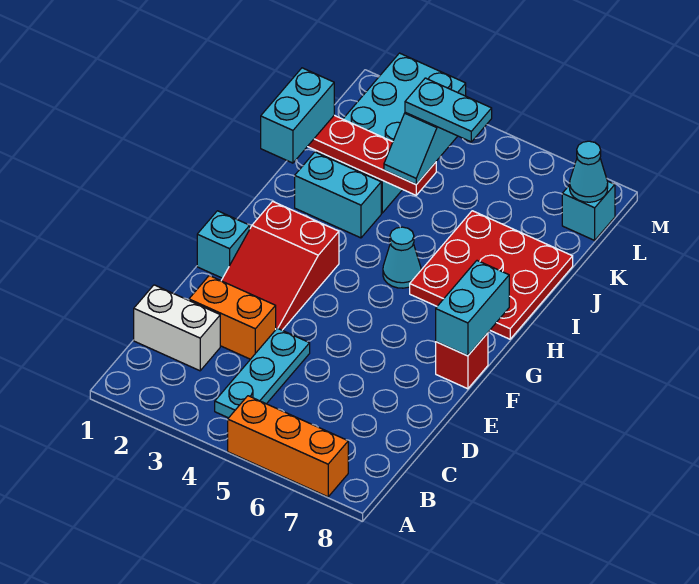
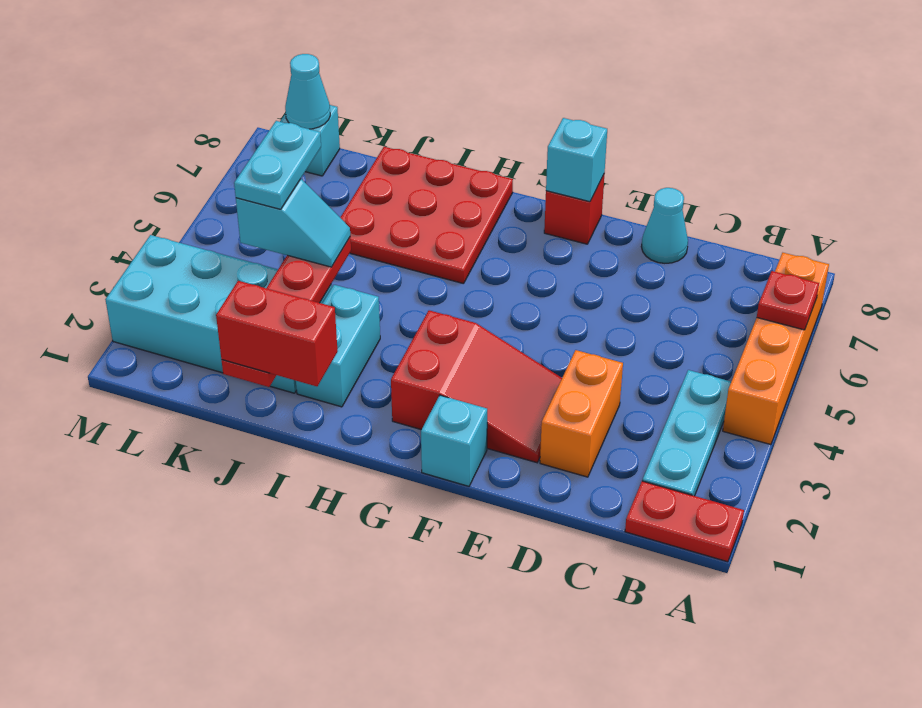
none -> red 1x2 plate [625,481,744,562]
orange 1x3 brick [228,396,348,497] -> orange 1x4 brick [723,253,829,445]
none -> red 1x1 plate [757,271,819,330]
cyan 1x3 plate [215,328,310,418] -> cyan 1x3 plate turned to [642,370,731,496]
white 1x2 brick [134,285,220,371] -> none
cyan 1x2 brick [436,261,509,356] -> cyan 1x1 brick [546,118,607,202]
cyan 1x1 cone [383,227,421,288] -> cyan 1x1 cone moved to [641,188,688,263]
cyan 1x2 brick [261,68,334,163] -> red 1x2 brick [216,281,338,386]

